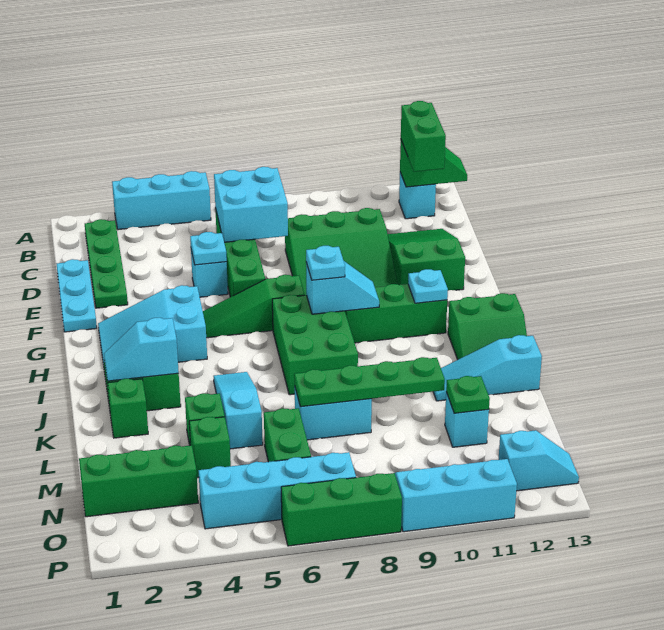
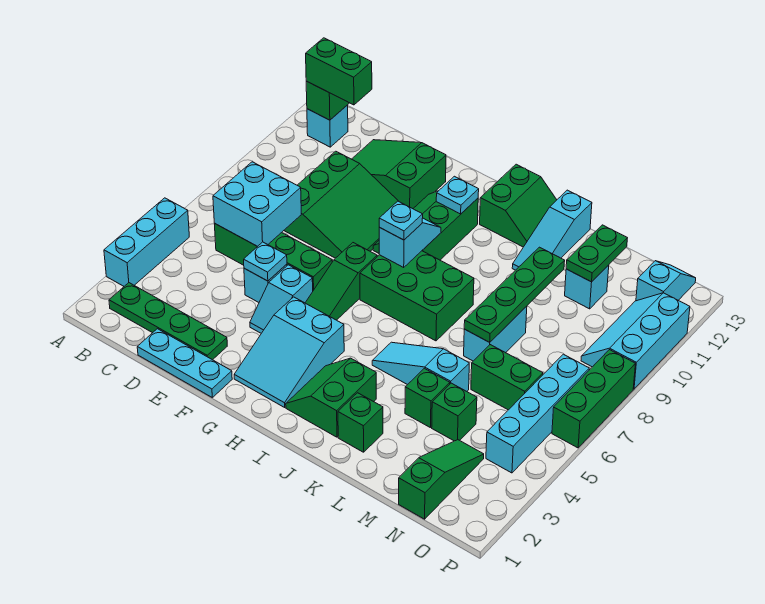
cyan 1x2 slope [104,318,179,381] -> cyan 1x2 slope moved to [250,265,313,333]
green 1x1 plate [446,376,490,413] -> green 1x2 plate [566,225,627,282]
green 1x3 brick [79,445,198,517] -> green 1x3 slope [399,440,484,519]

